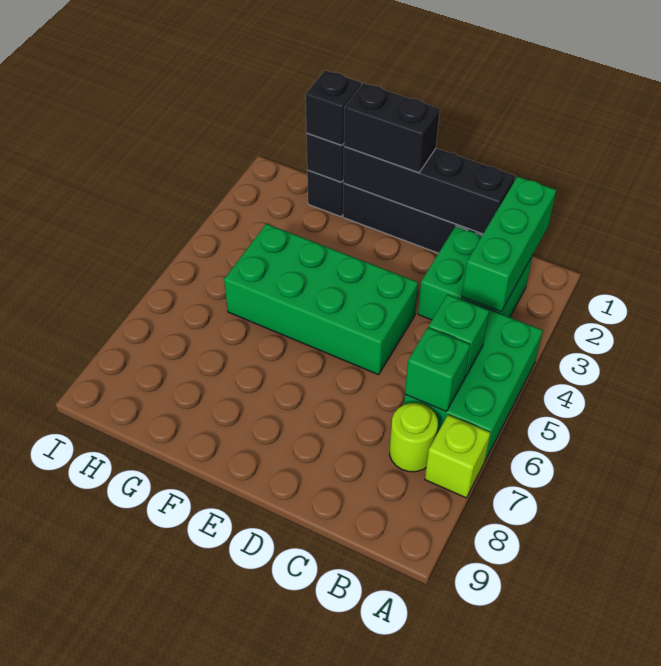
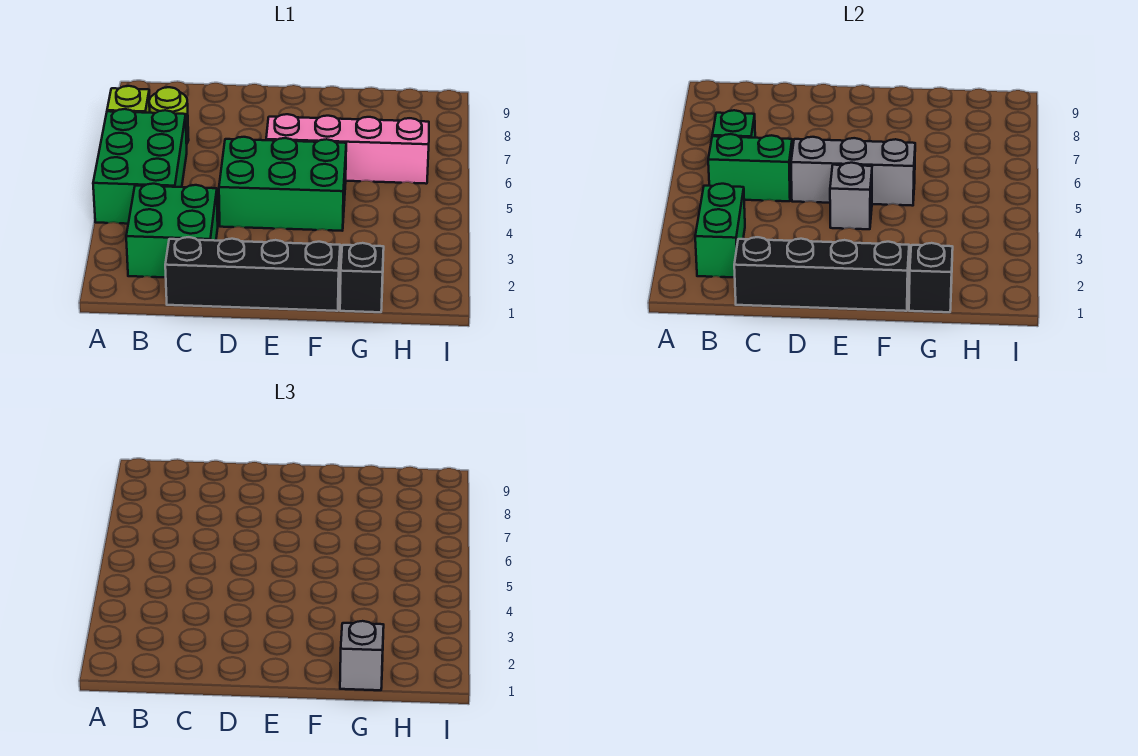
green 1x3 brick [462,176,556,312] -> green 1x2 brick [695,184,745,277]
green 1x1 brick [428,294,489,377] -> green 1x2 brick [708,134,792,201]
green 2x4 brick [224,224,418,375] -> green 2x3 brick [219,137,346,231]
none -> grey 1x3 brick [791,137,915,206]
black 1x2 brick [344,83,440,173] -> none
none -> grey 1x1 brick [830,163,872,229]
none -> pink 1x4 brick [266,114,429,184]
black 1x1 brick [306,70,361,145] -> grey 1x1 brick [340,621,384,690]

